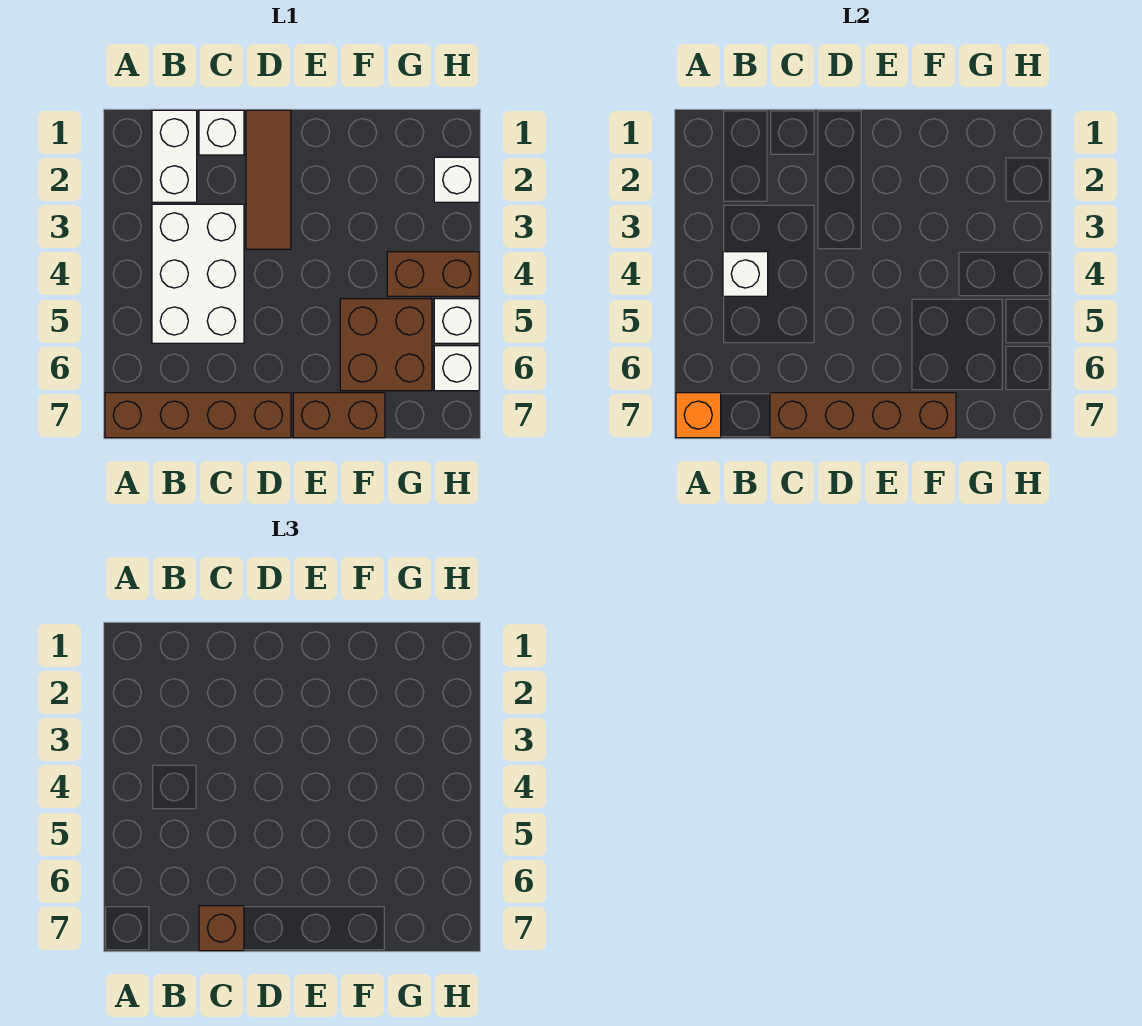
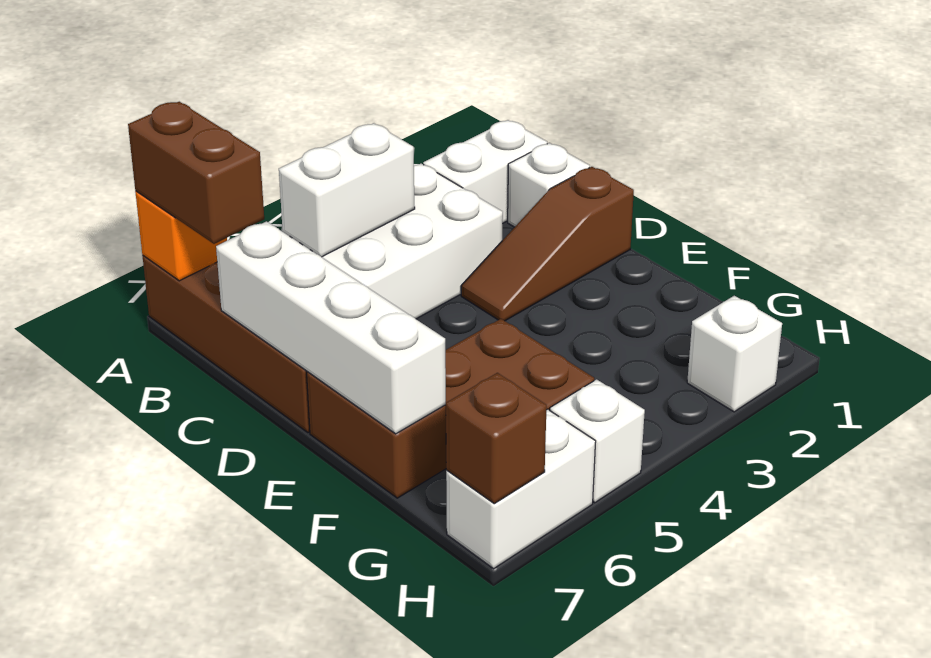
white 1x1 brick [723,252,768,296] -> white 1x2 brick [279,123,415,257]
brown 1x4 brick [770,393,956,438] -> white 1x4 brick [216,221,446,434]
brown 1x1 brick [199,906,244,951] -> brown 1x1 brick moved to [446,373,547,504]
brown 1x3 tile [246,110,291,249] -> brown 1x3 slope [461,167,634,321]
brown 1x2 brick [387,252,479,296] -> brown 1x2 brick moved to [128,102,264,244]
white 1x1 brick [434,346,479,391] -> white 1x2 brick [446,409,596,569]

